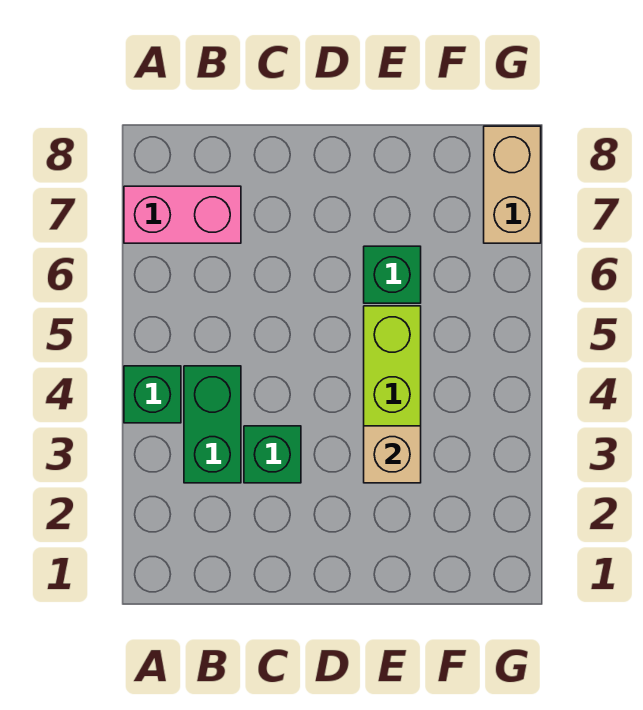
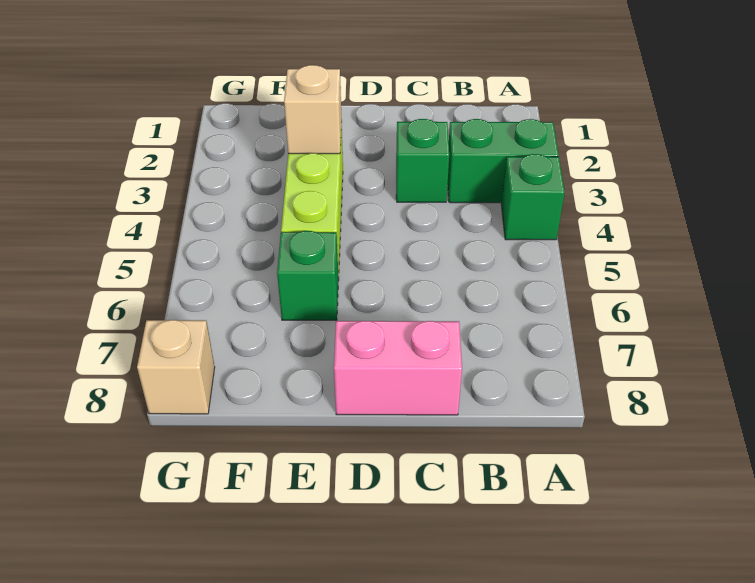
pink 1x2 brick [124,186,241,243] -> pink 1x2 brick moved to [334,321,462,415]
green 1x2 brick [184,366,241,483] -> green 1x2 brick turned to [448,119,559,203]
tan 1x2 brick [484,126,541,243] -> tan 1x1 brick [137,320,215,414]

